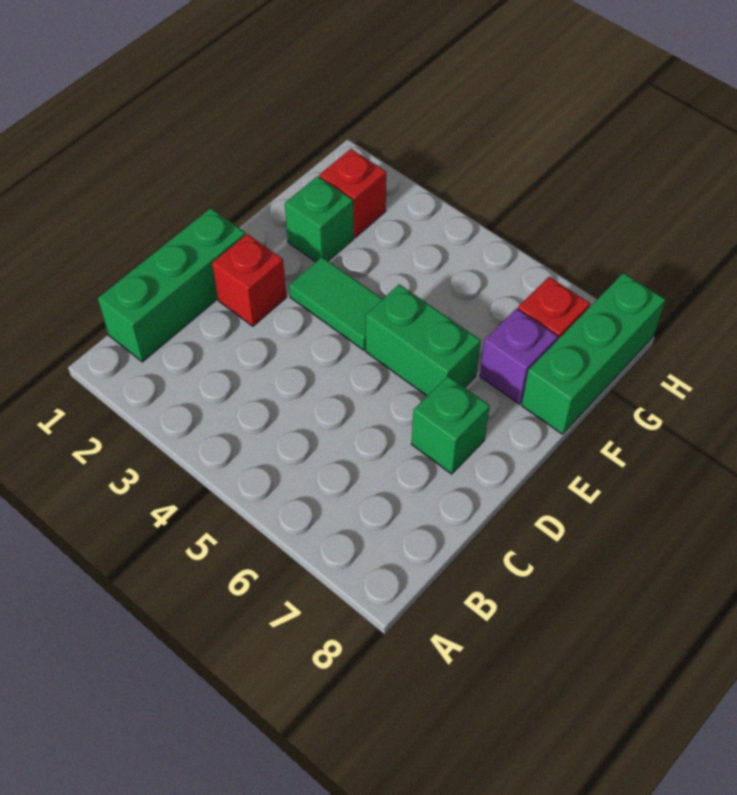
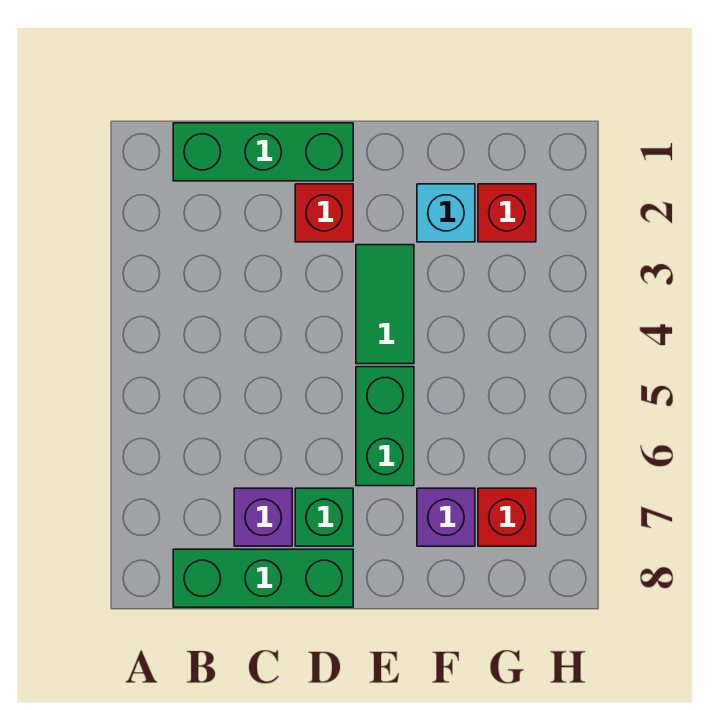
none -> purple 1x1 brick [234,488,292,546]
green 1x1 brick [285,176,354,262] -> cyan 1x1 brick [417,184,475,242]
green 1x3 brick [522,273,665,434] -> green 1x3 brick moved to [173,549,353,607]

